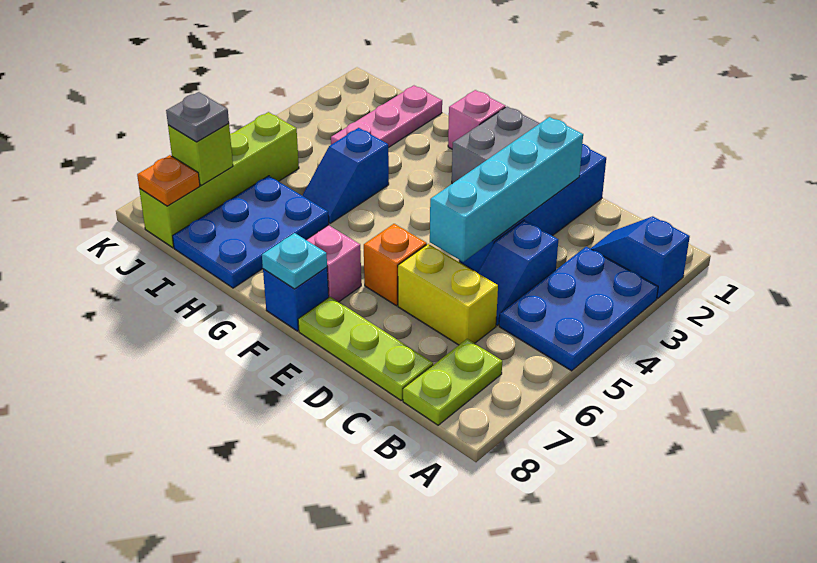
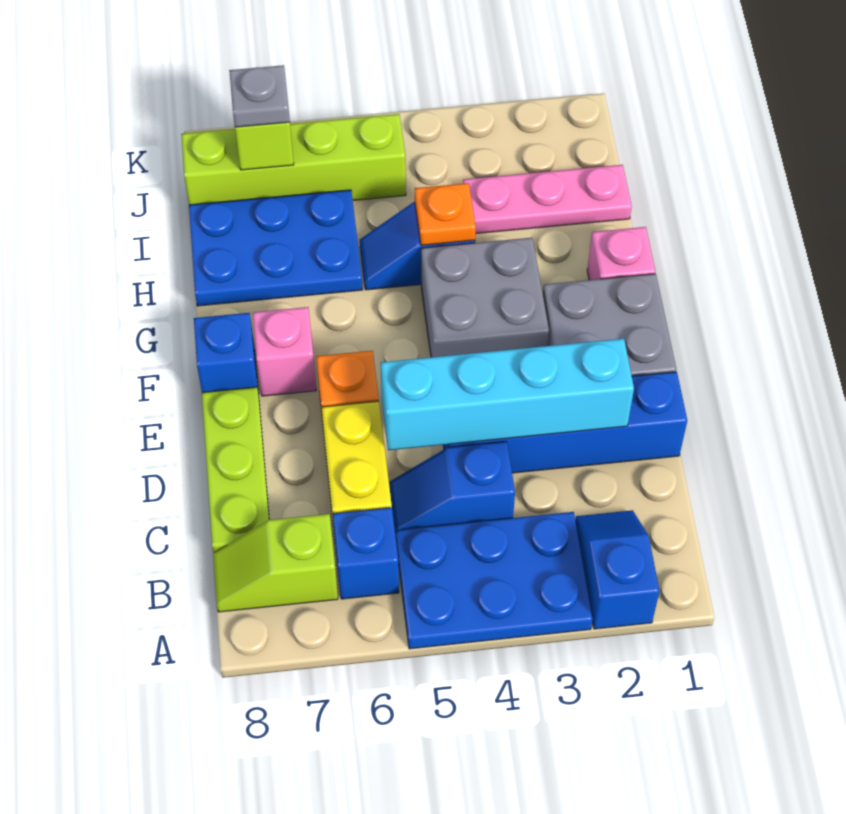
none -> blue 1x1 brick [333,508,399,599]
lime 1x2 plate [403,339,502,425] -> lime 1x2 slope [213,514,338,612]
none -> grey 2x2 brick [421,238,549,357]
cyan 1x1 plate [262,233,327,289] -> none
orange 1x1 plate [137,155,200,206] -> orange 1x1 plate moved to [415,183,476,245]

